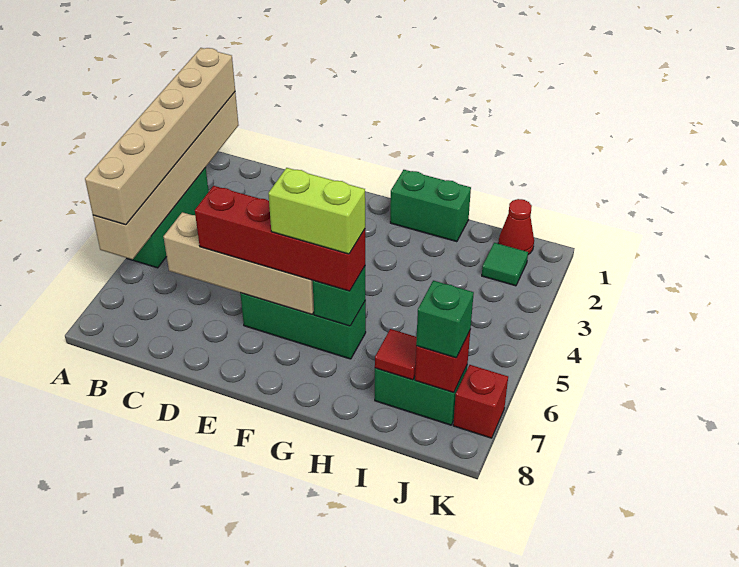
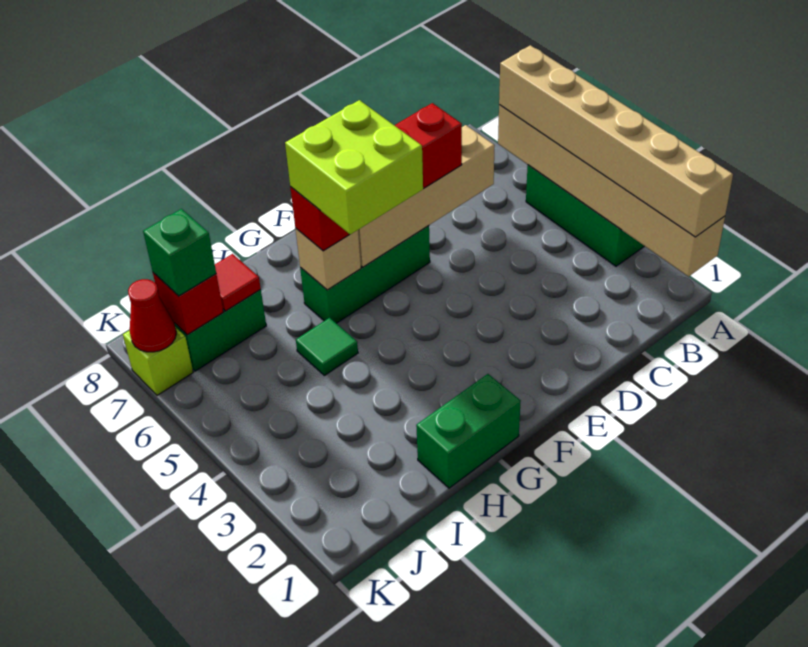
lime 1x2 brick [268,168,365,254] -> lime 2x2 brick [285,100,423,234]
green 1x1 brick [313,267,366,326] -> tan 1x1 brick [295,228,361,290]
red 1x1 cone [498,199,534,254] -> red 1x1 cone moved to [128,279,176,352]
green 1x1 tile [482,243,528,286] -> green 1x1 tile moved to [296,318,358,376]
red 1x1 brick [453,365,508,438] -> lime 1x1 brick [123,327,193,395]

